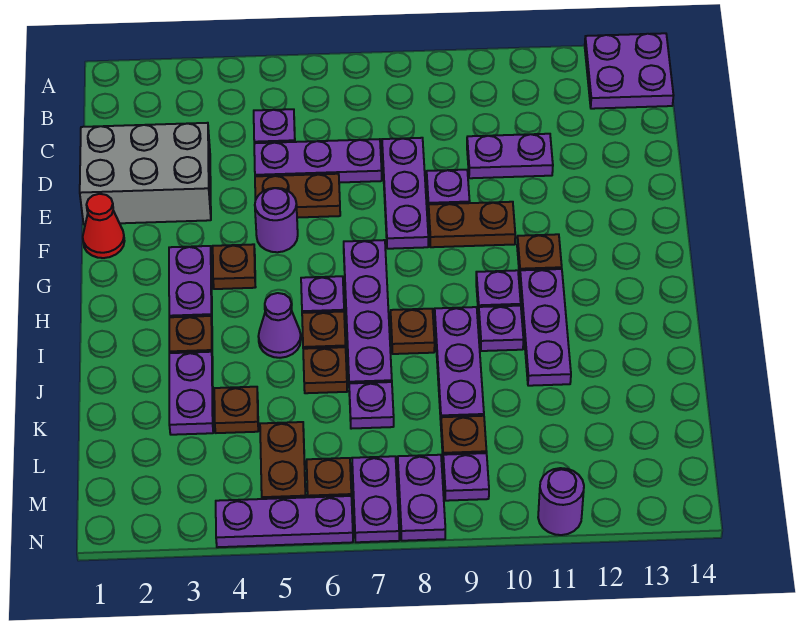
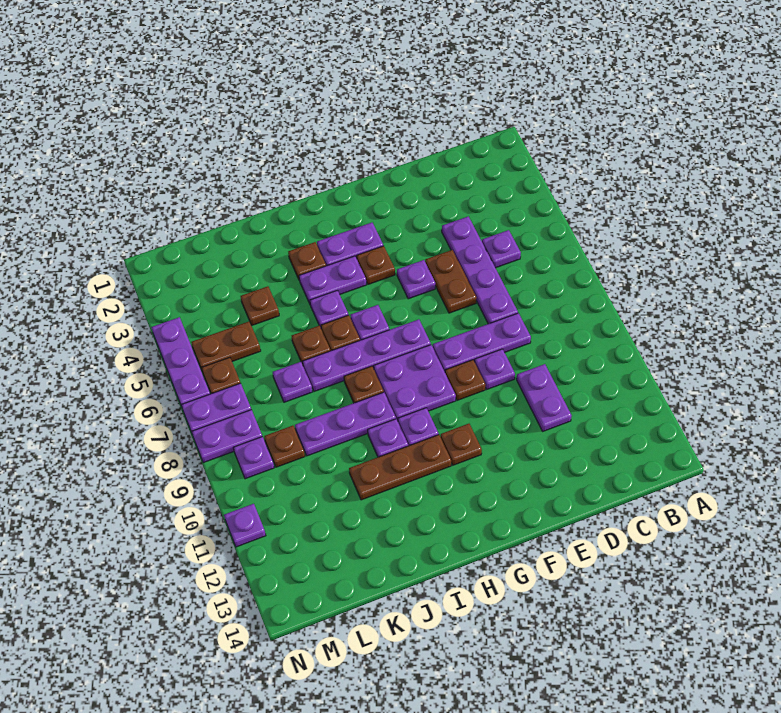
purple 2x2 plate [585,33,674,109] -> purple 2x2 plate moved to [374,345,456,421]
grey 2x3 brick [80,123,211,225] -> none
purple 1x3 plate [254,139,382,183] -> purple 1x4 plate [442,216,518,324]
red 1x1 cone [83,194,124,258] -> none
purple 1x1 round brick [255,188,298,252] -> purple 1x1 plate [397,260,435,299]
brown 1x2 plate [428,202,515,247] -> brown 1x1 plate [445,360,486,400]
purple 1x3 plate [520,269,571,386] -> brown 1x3 plate [349,435,451,500]
purple 1x1 cone [258,293,301,358] -> purple 1x1 plate [310,290,348,328]
purple 1x2 plate [169,352,213,435] -> purple 1x2 plate moved to [299,256,366,304]
purple 1x1 round brick [538,468,584,535] -> purple 1x1 plate [224,504,266,547]

